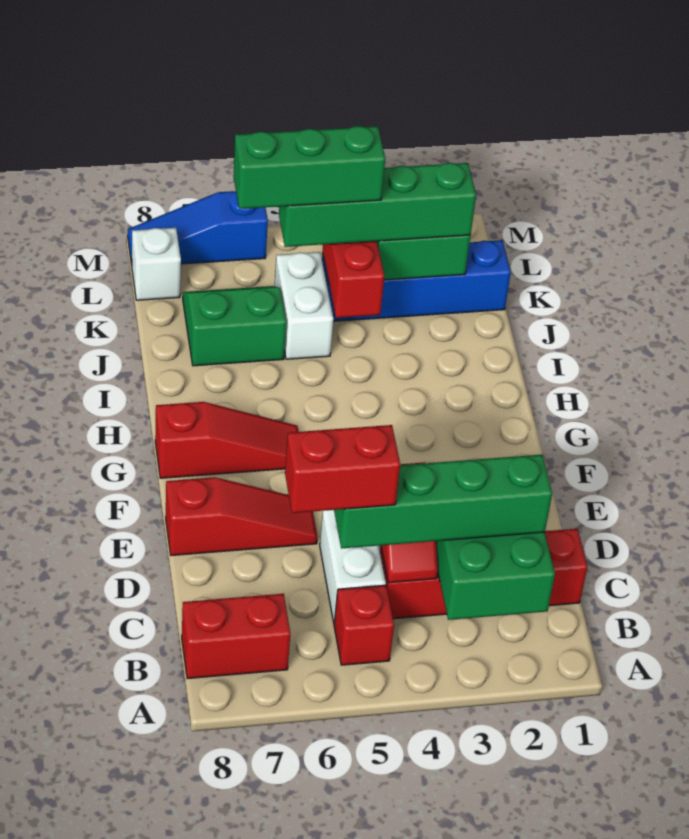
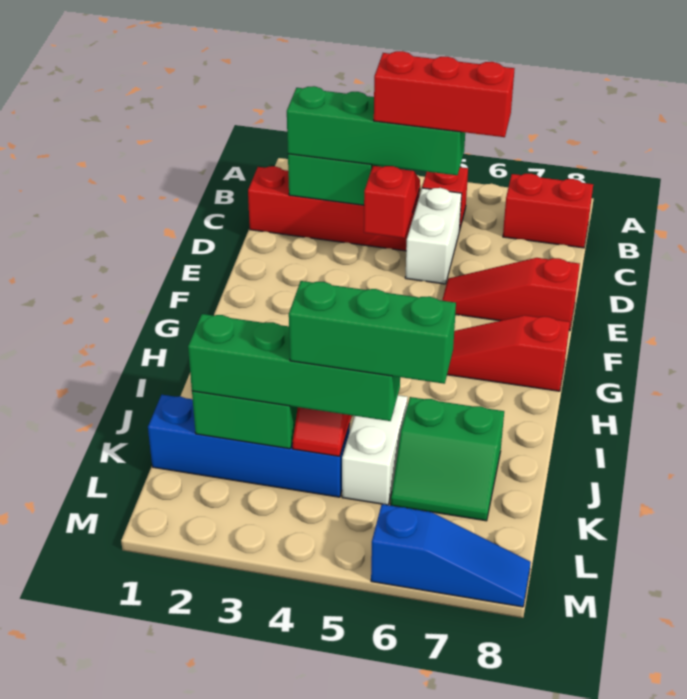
red 1x2 brick [285,425,400,513] -> red 1x3 brick [374,51,515,137]
white 1x1 brick [132,228,181,300] -> none

